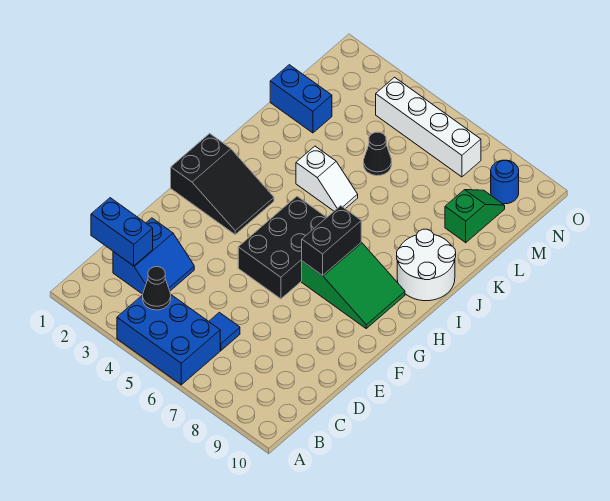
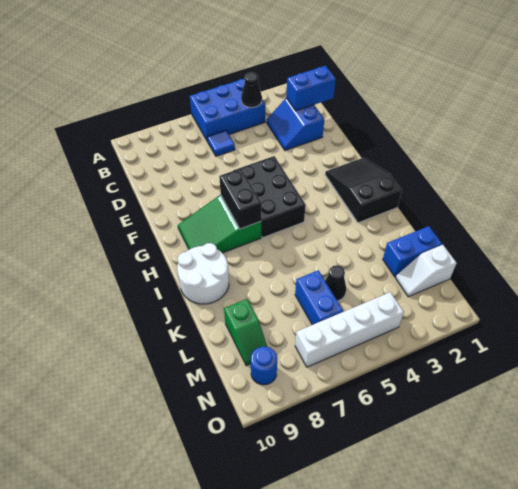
black 2x3 slope [171,134,274,234] -> black 2x3 slope turned to [325,158,402,223]
white 1x2 slope [296,146,358,211] -> white 1x2 slope moved to [396,245,457,297]
none -> blue 1x2 brick [295,270,343,325]

